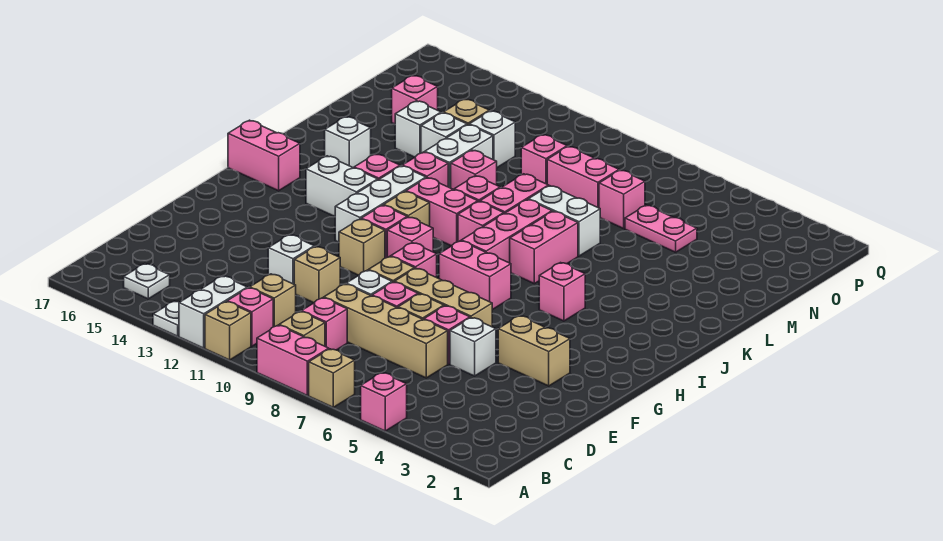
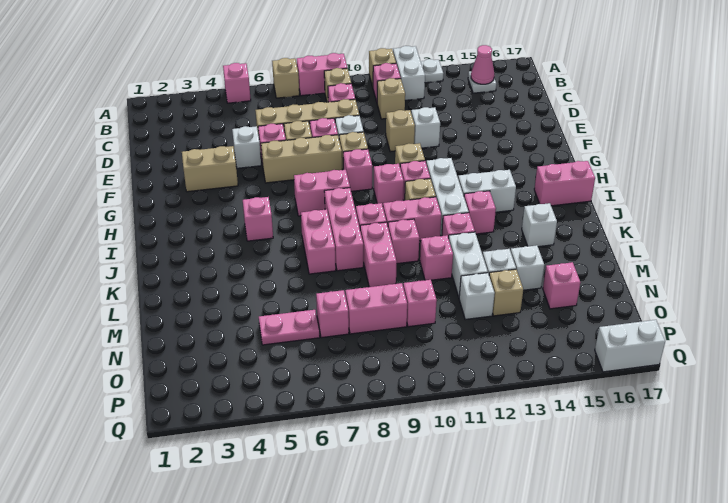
none -> pink 1x1 cone [471,45,494,84]
white 1x2 brick [528,186,600,256] -> white 1x2 brick moved to [595,320,665,372]

